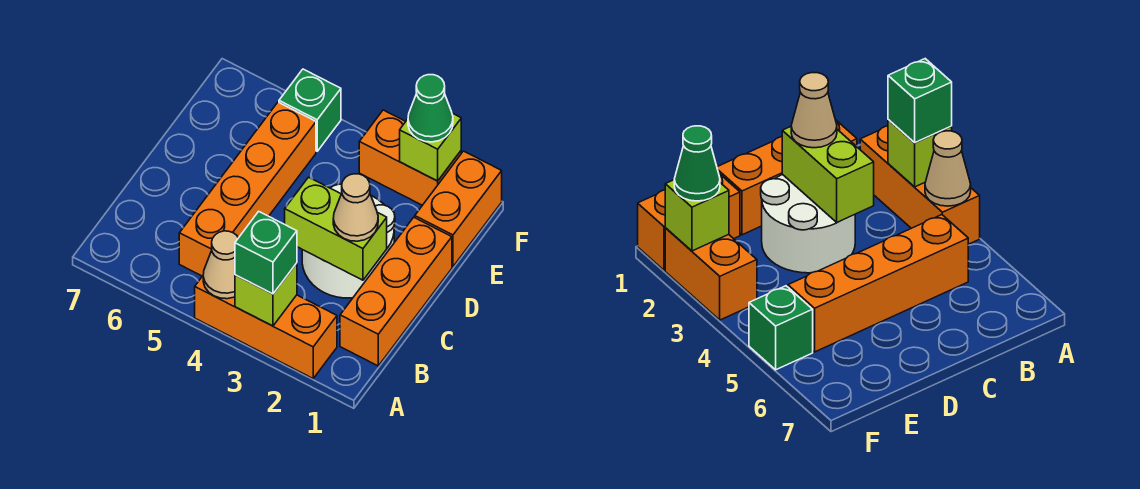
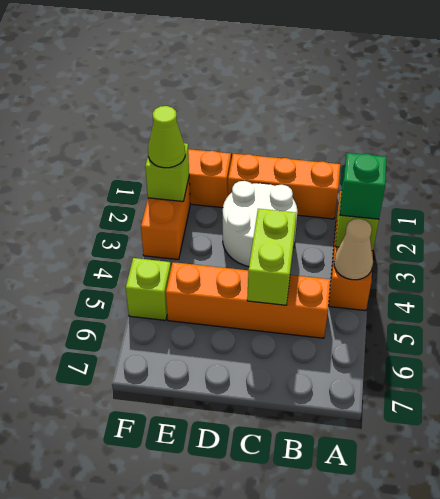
lime 1x2 brick [285,177,387,280] -> lime 1x2 brick moved to [247,209,297,305]
tan 1x1 cone [333,174,378,241] -> none
green 1x1 cone [408,75,453,142] -> lime 1x1 cone [148,106,185,168]
green 1x1 brick [279,69,341,151] -> lime 1x1 brick [126,258,171,320]

